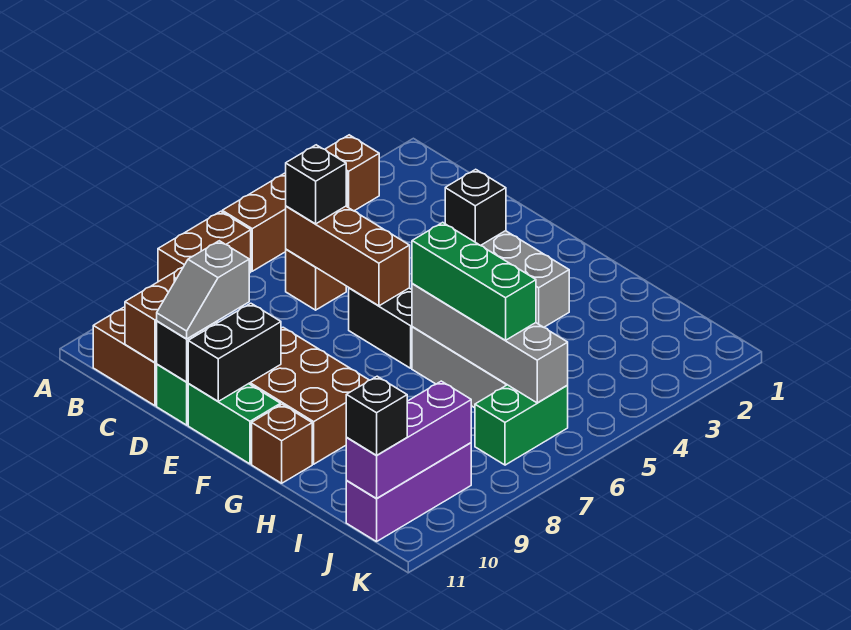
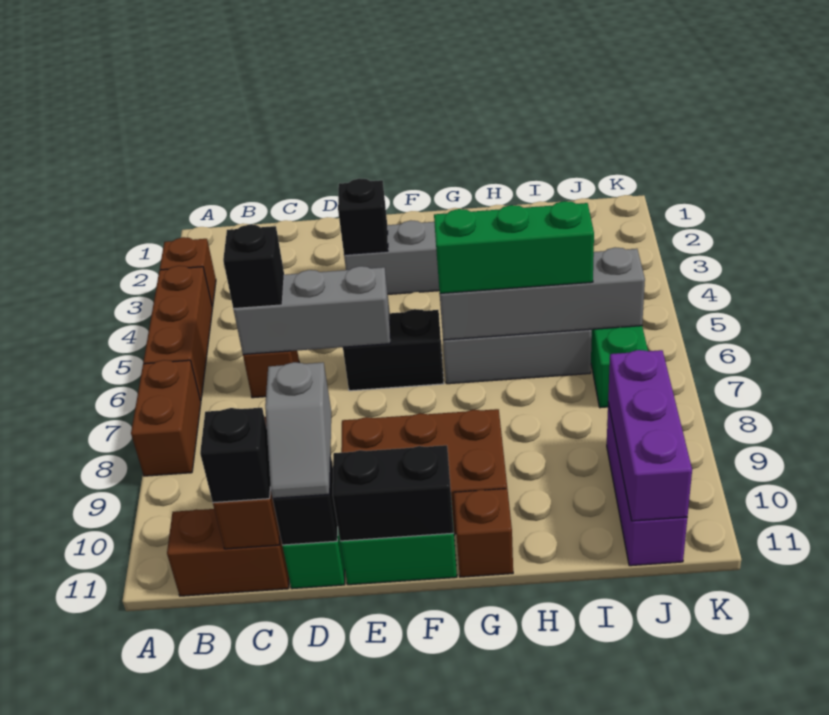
brown 1x3 brick [286,206,410,306] -> grey 1x3 brick [233,266,390,354]
black 1x2 brick [188,303,281,401] -> black 1x2 brick turned to [333,445,454,541]
black 1x1 brick [346,376,407,455] -> black 1x1 brick moved to [200,408,270,503]

